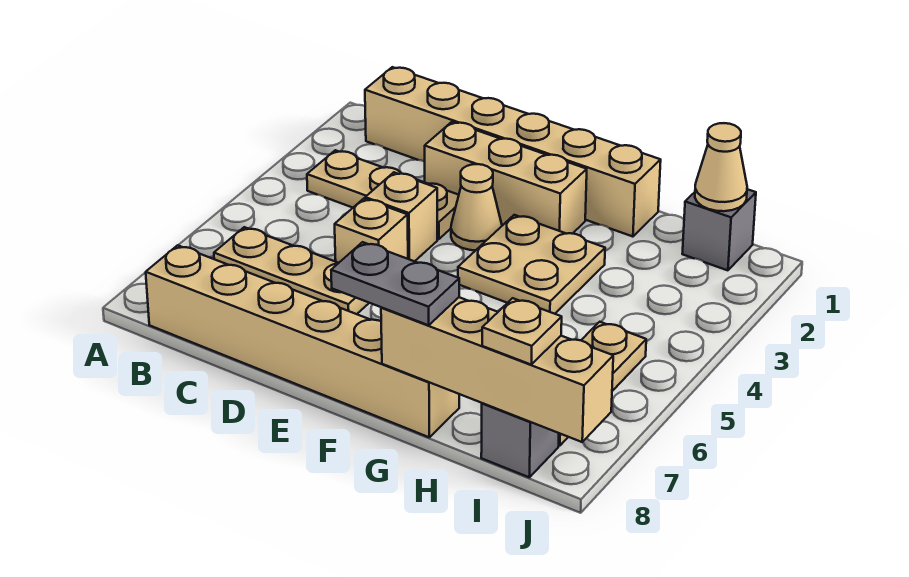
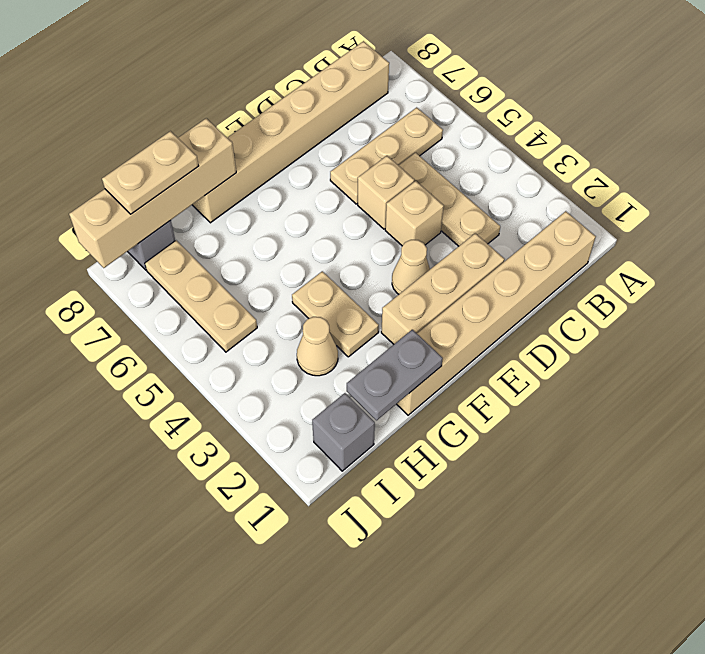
tan 1x3 plate [307,150,459,239] -> tan 1x3 plate turned to [398,153,500,246]
tan 2x2 plate [458,215,605,314] -> tan 1x2 plate [292,271,379,357]
grey 1x2 plate [331,242,459,325] -> grey 1x2 plate moved to [347,330,443,420]
tan 1x1 cone [695,123,747,211] -> tan 1x1 cone moved to [297,317,338,376]
tan 1x1 plate [482,298,562,364] -> tan 1x2 plate [102,131,198,214]

